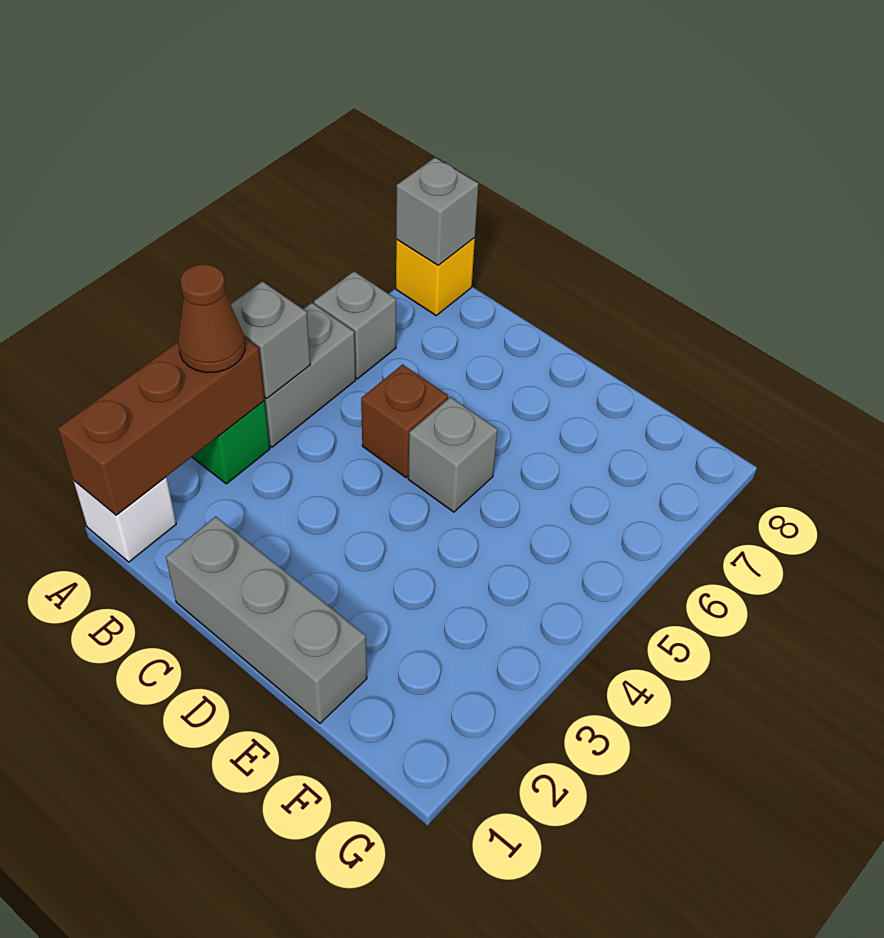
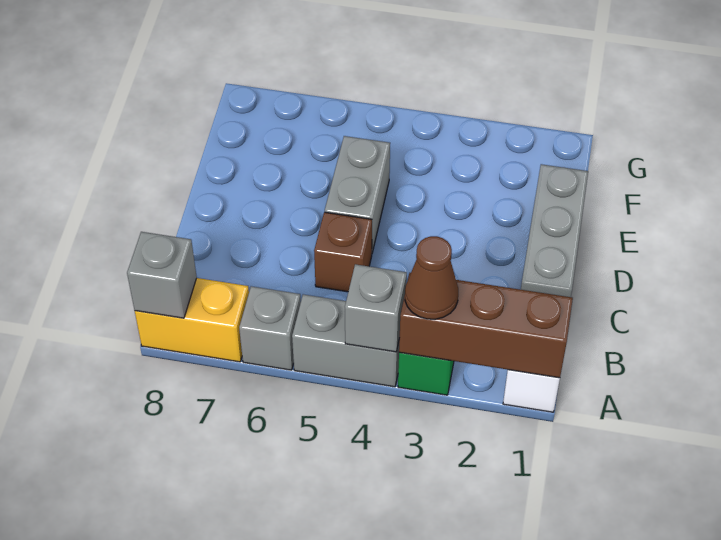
yellow 1x1 brick [396,238,475,315] -> yellow 1x2 brick [135,278,249,362]
grey 1x1 brick [408,397,498,512] -> grey 1x2 brick [325,136,390,253]

